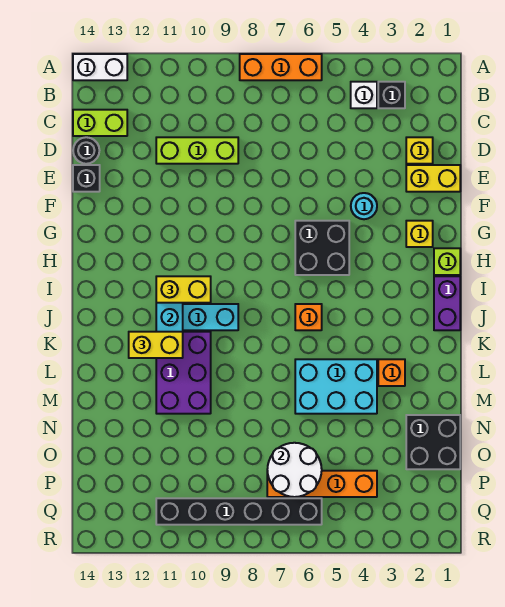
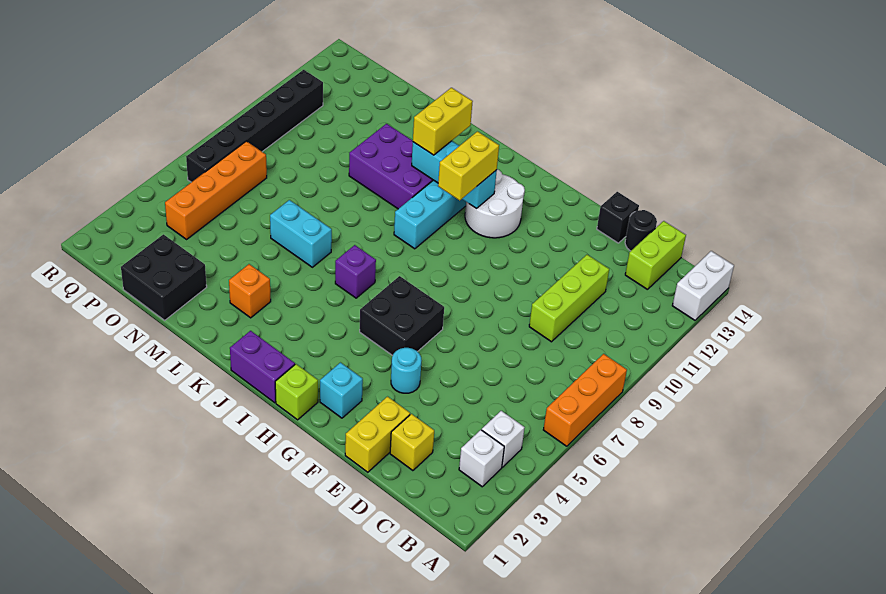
black 1x1 brick [378,82,405,108] -> white 1x1 brick [459,430,504,487]
yellow 1x1 brick [406,221,433,247] -> cyan 1x1 brick [320,363,363,418]
orange 1x1 brick [295,304,322,330] -> purple 1x1 brick [335,245,376,298]
cyan 2x3 brick [295,359,377,414] -> cyan 1x2 brick [270,200,332,267]
white 2x2 round brick [267,443,322,497] -> white 2x2 round brick moved to [465,169,525,238]

